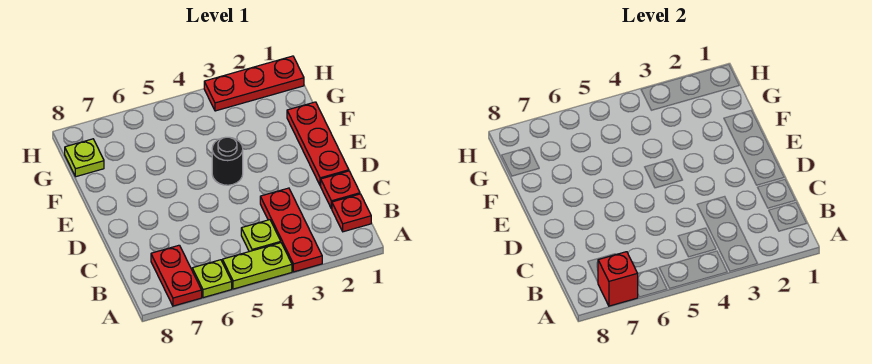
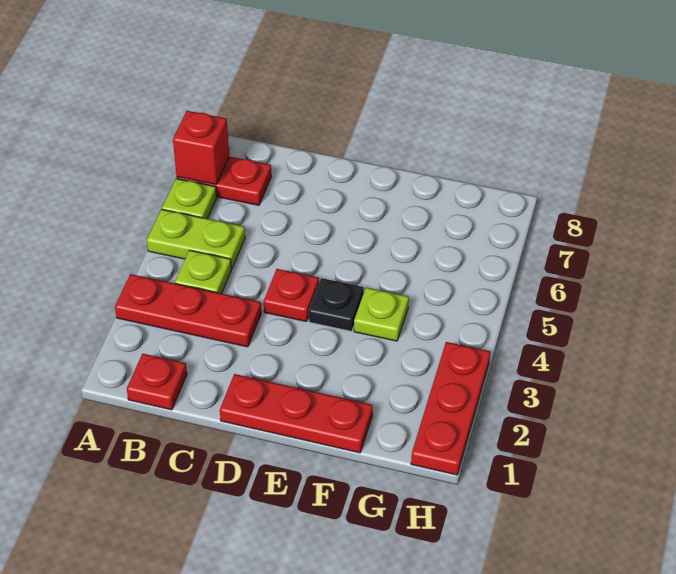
lime 1x2 plate [222,243,292,289] -> lime 1x2 plate turned to [147,209,245,269]
red 1x1 plate [321,171,360,209] -> red 1x1 plate moved to [264,269,319,322]
black 1x1 round brick [212,137,243,185] -> black 1x1 plate [309,278,364,331]
lime 1x1 plate [65,139,104,177] -> lime 1x1 plate moved to [354,288,409,341]

